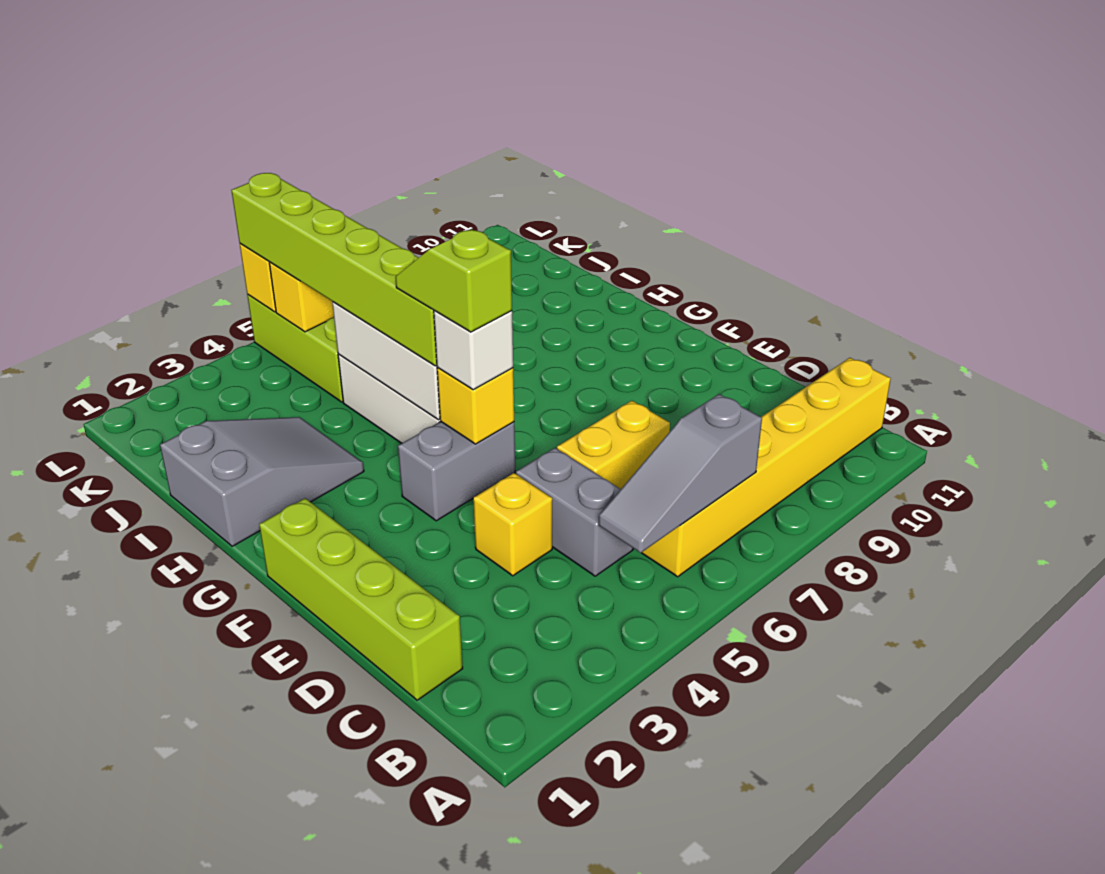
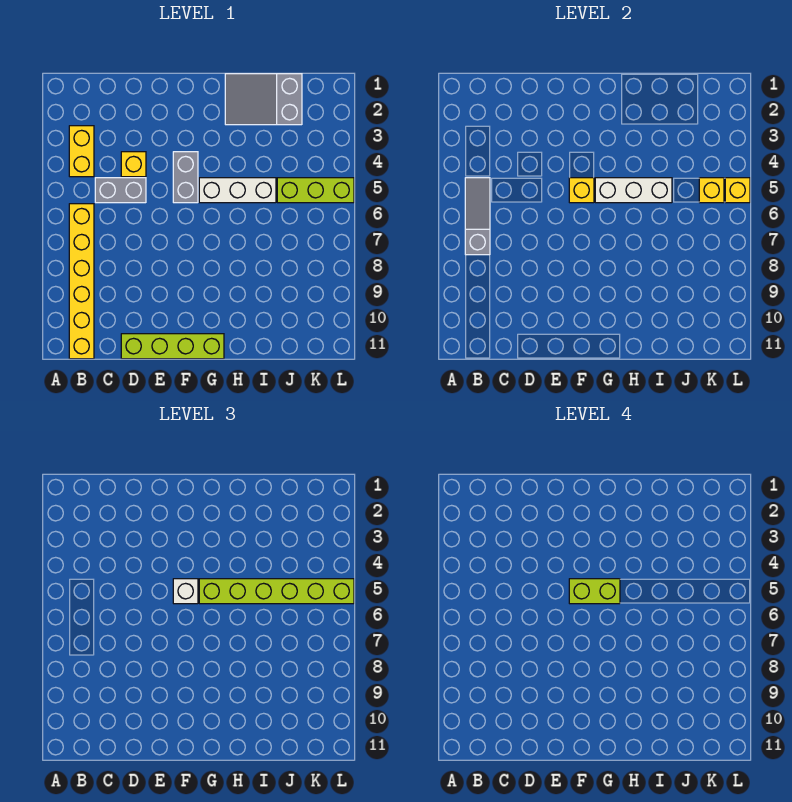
lime 1x4 brick [259,498,463,700] -> lime 1x4 brick moved to [121,334,224,359]
yellow 1x2 brick [557,401,670,489] -> yellow 1x2 brick moved to [69,126,94,177]
lime 1x2 slope [395,229,512,332] -> lime 1x2 brick [569,579,620,604]
grey 2x3 slope [160,417,364,546] -> grey 2x3 slope turned to [225,74,302,125]

